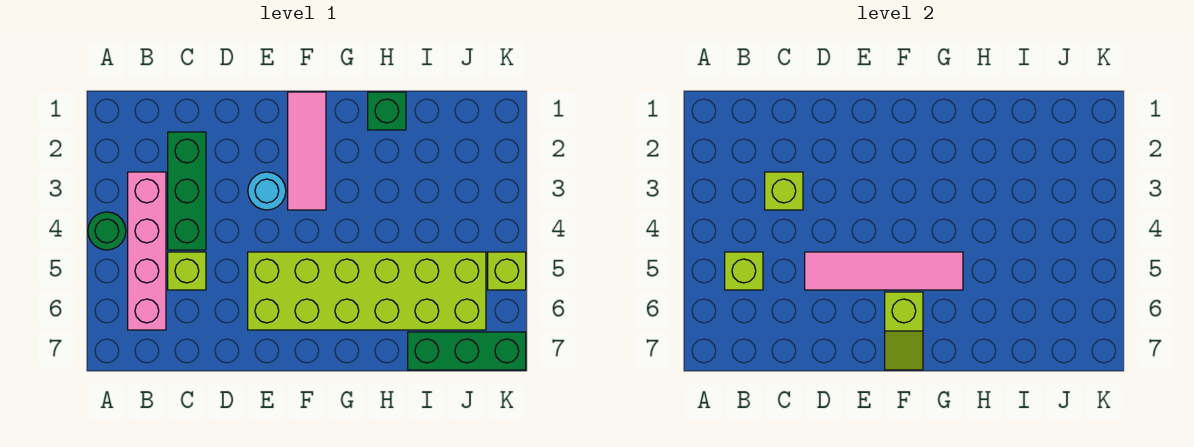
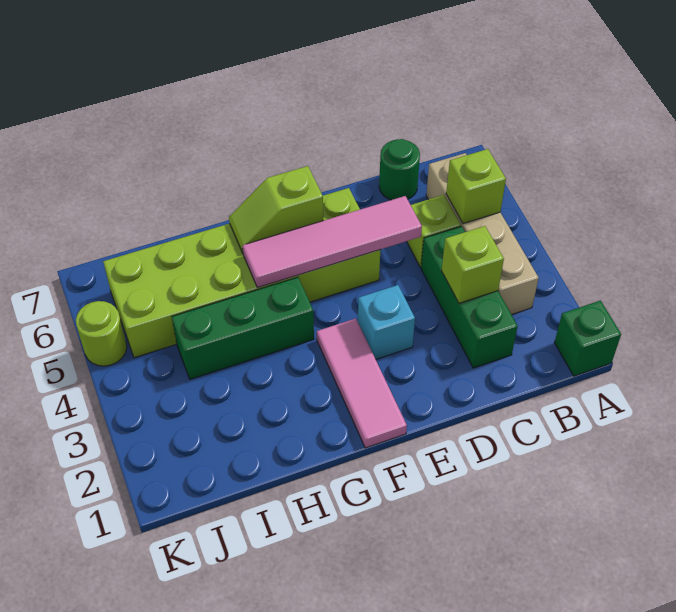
green 1x1 round brick [88,212,126,250] -> green 1x1 round brick moved to [379,139,420,200]
pink 1x4 brick [128,172,166,330] -> tan 1x4 brick [426,153,539,315]
cyan 1x1 round brick [248,172,286,210] -> cyan 1x1 brick [358,285,415,359]
lime 1x2 slope [885,292,923,370] -> lime 1x2 slope turned to [229,166,323,253]
green 1x1 brick [368,92,406,130] -> green 1x1 brick moved to [554,301,621,376]
green 1x3 brick [408,332,526,370] -> green 1x3 brick moved to [172,277,314,379]
lime 1x1 brick [488,252,526,290] -> lime 1x1 round brick [76,301,127,366]

